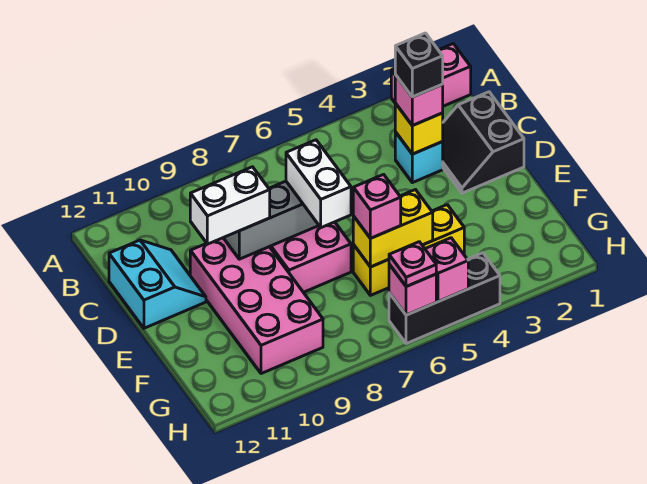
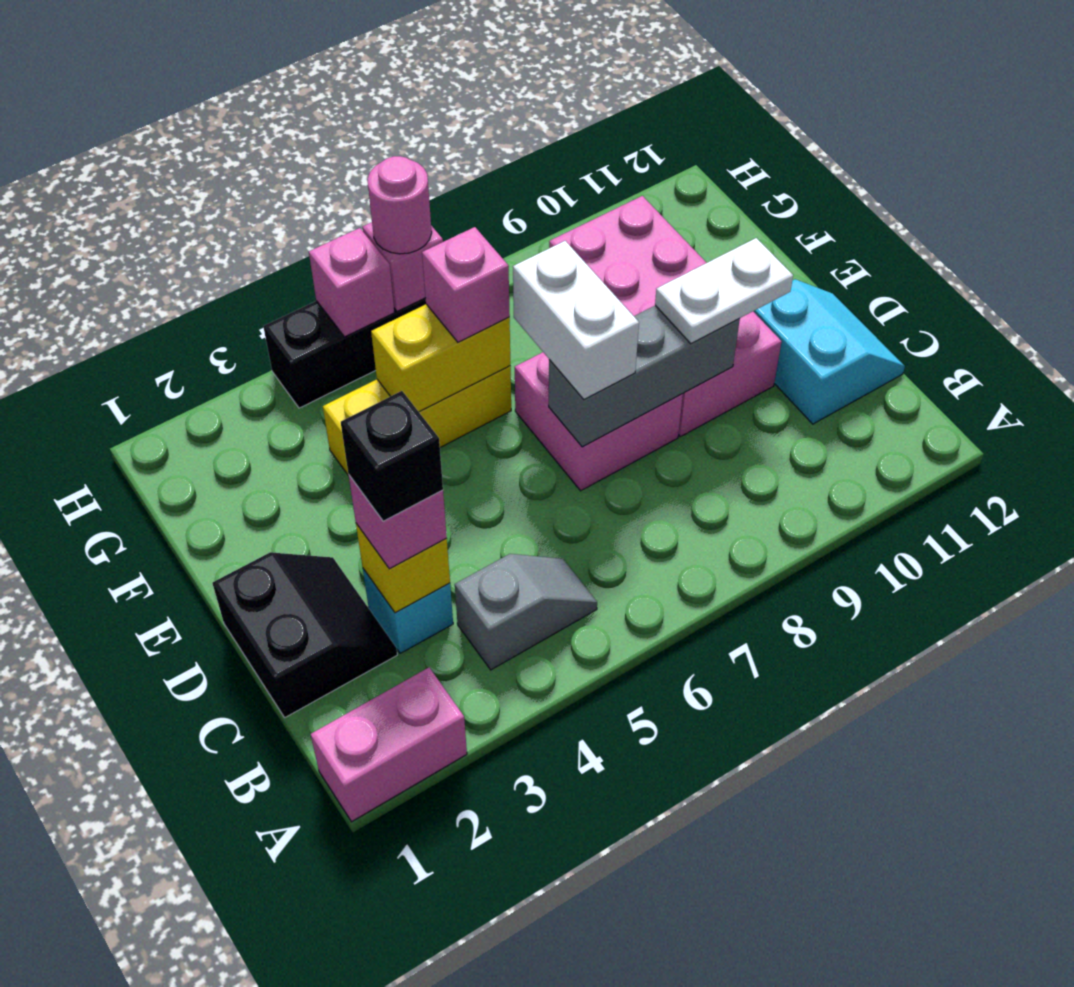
none -> grey 1x2 slope [455,554,597,670]
cyan 2x2 slope [109,240,206,328] -> cyan 2x2 slope turned to [753,279,905,424]
white 1x2 brick [190,167,270,244] -> white 1x2 plate [655,238,793,344]
pink 1x1 plate [389,242,436,287] -> pink 1x1 round brick [367,156,432,254]

